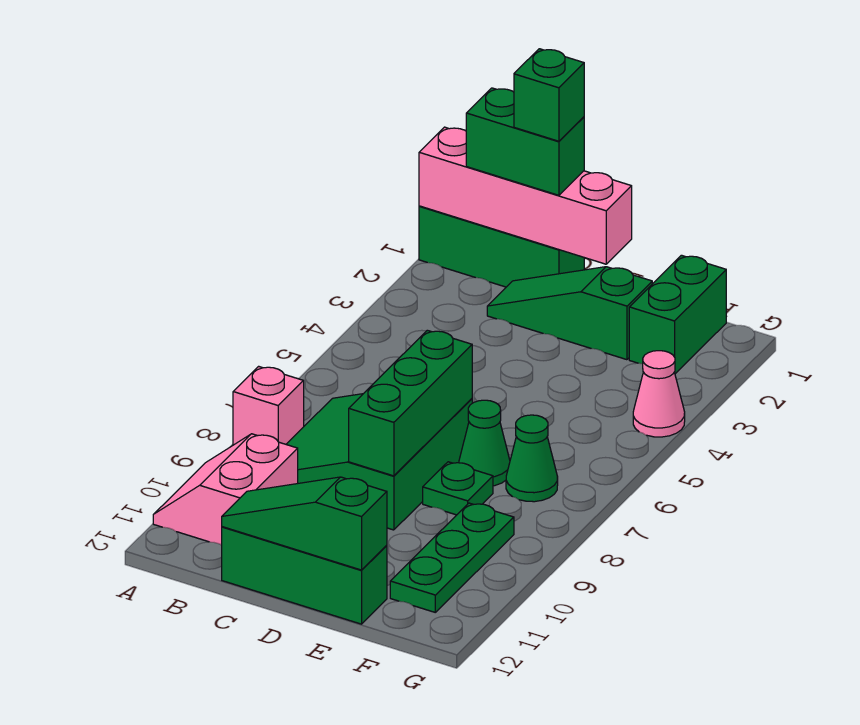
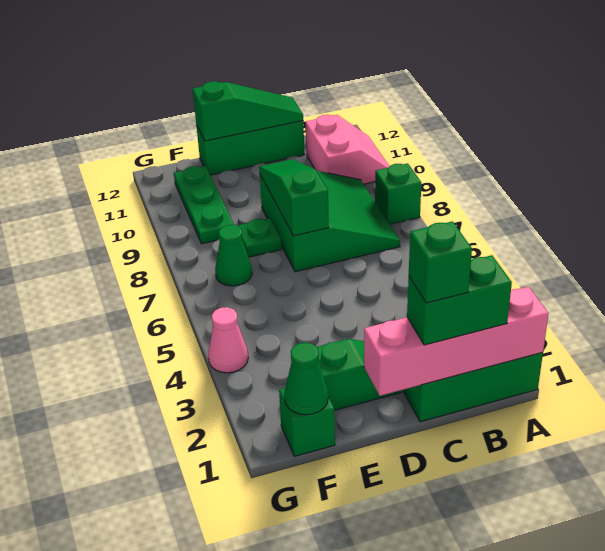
pink 1x1 brick [233,366,304,445] -> green 1x1 brick [375,163,421,224]
green 1x3 brick [349,330,472,476] -> green 1x3 slope [259,159,329,236]
green 1x1 cone [459,400,510,486] -> green 1x1 cone moved to [284,343,328,415]
green 1x2 brick [629,255,726,374] -> green 1x1 brick [279,388,335,456]

